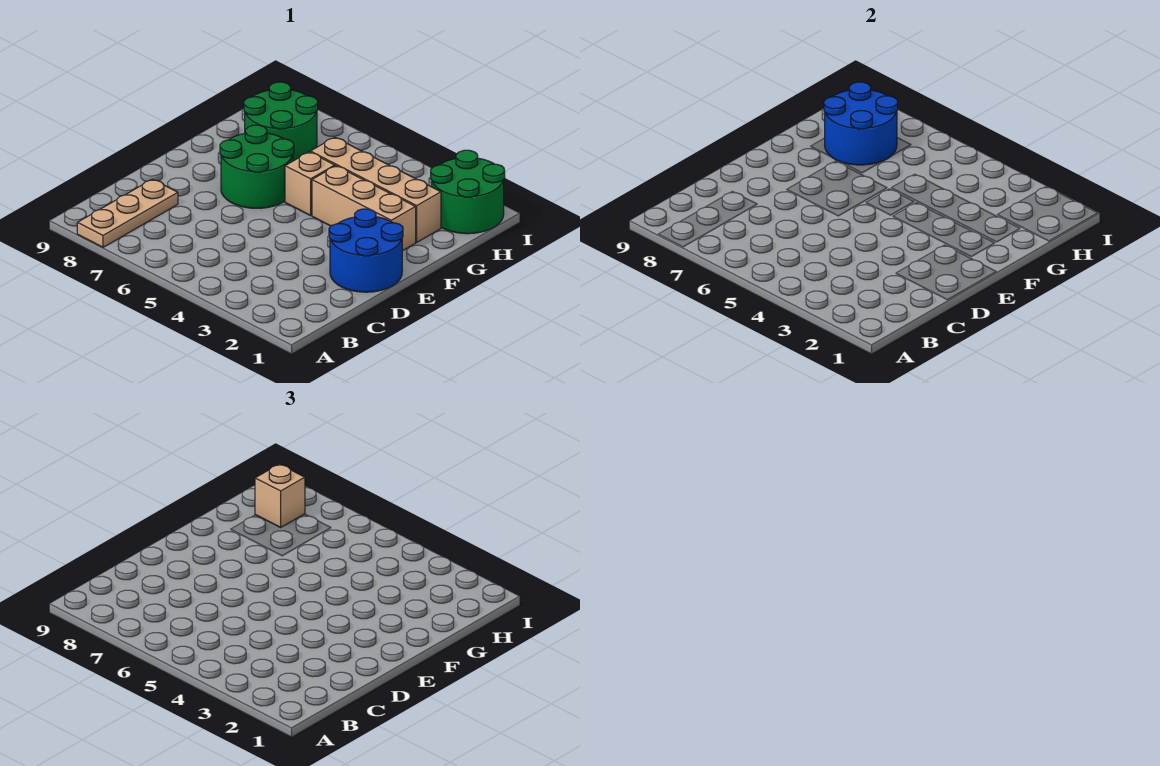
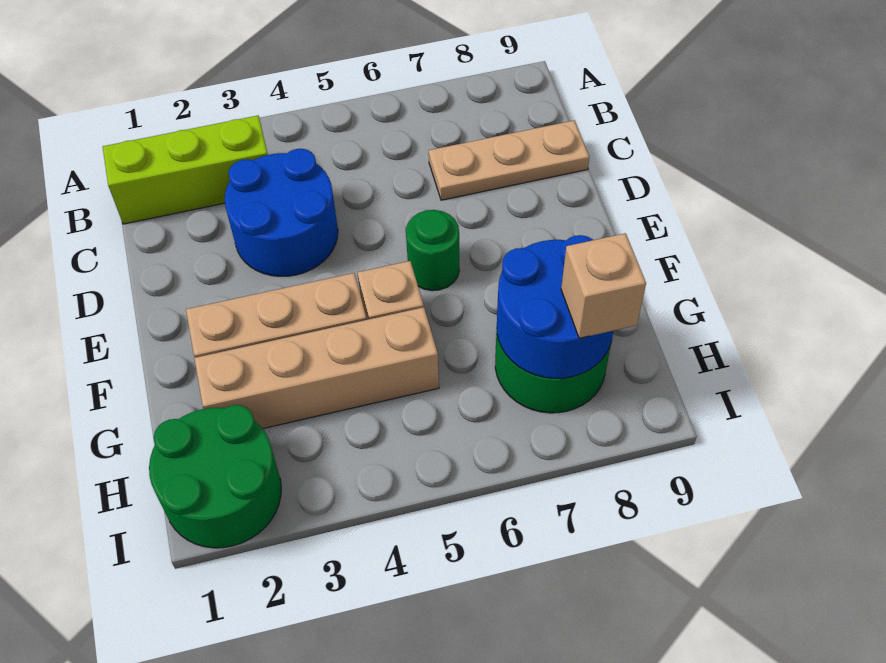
tan 1x3 plate [77,179,178,247] -> tan 1x3 plate turned to [429,120,589,200]
none -> lime 1x3 brick [103,116,268,224]
blue 2x2 round brick [329,209,403,292] -> blue 2x2 round brick moved to [225,149,338,276]
green 2x2 round brick [220,125,294,208] -> green 1x1 round brick [406,210,459,291]

